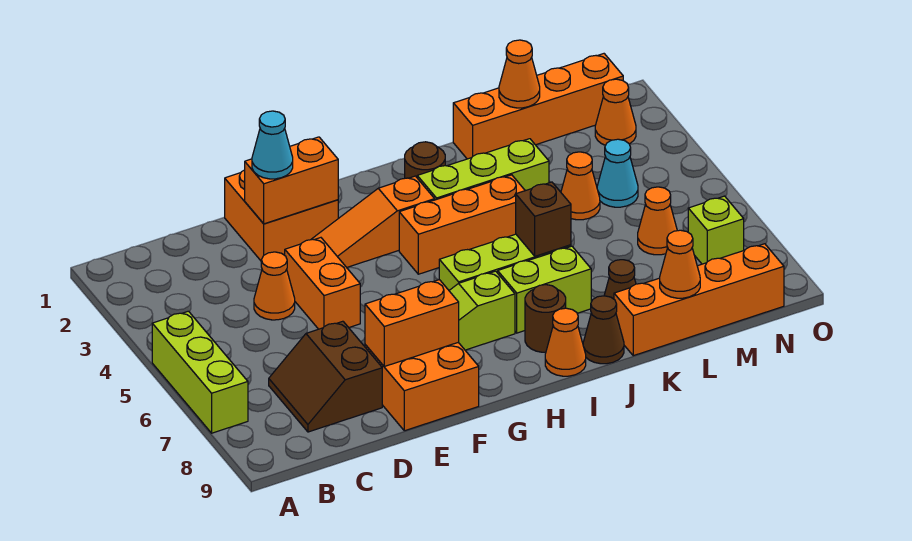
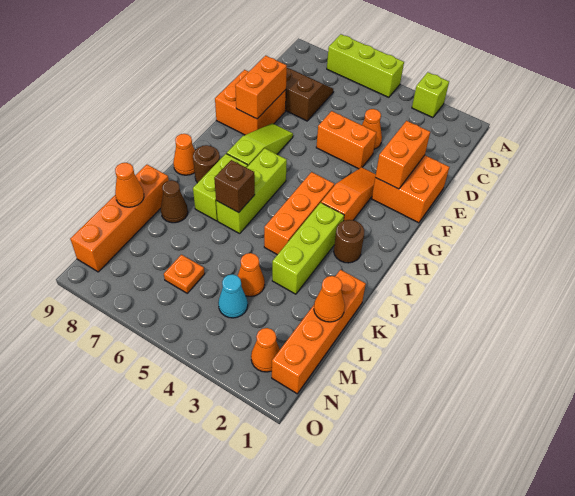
cyan 1x1 cone [252,111,293,179] -> none
brown 1x1 cone [583,296,624,364] -> none
orange 1x1 cone [638,187,677,255] -> orange 1x1 plate [164,255,205,293]
lime 1x1 brick [688,196,744,264] -> lime 1x1 brick moved to [412,72,449,118]

